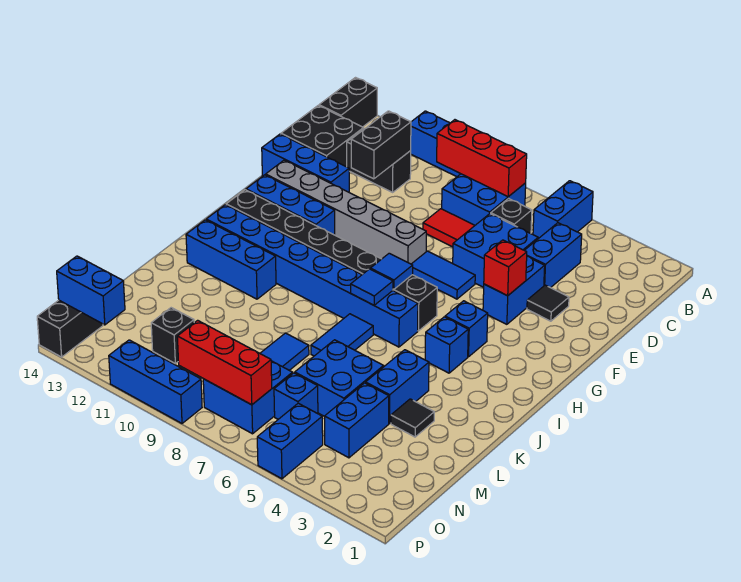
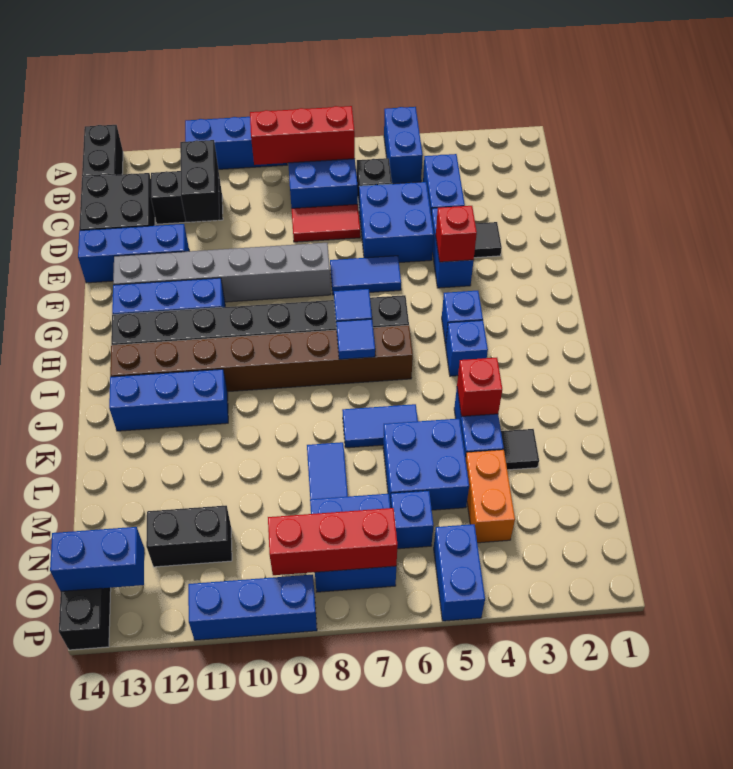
blue 1x8 brick [206,205,418,347] -> brown 1x8 brick [110,325,413,392]
blue 1x2 tile [311,314,373,356] -> blue 1x2 tile turned to [342,404,418,448]
none -> red 1x1 brick [457,358,502,417]
blue 1x2 brick [325,383,389,458] -> orange 1x2 brick [466,450,515,543]
black 1x1 brick [151,308,194,363] -> black 1x2 brick [146,506,232,567]

